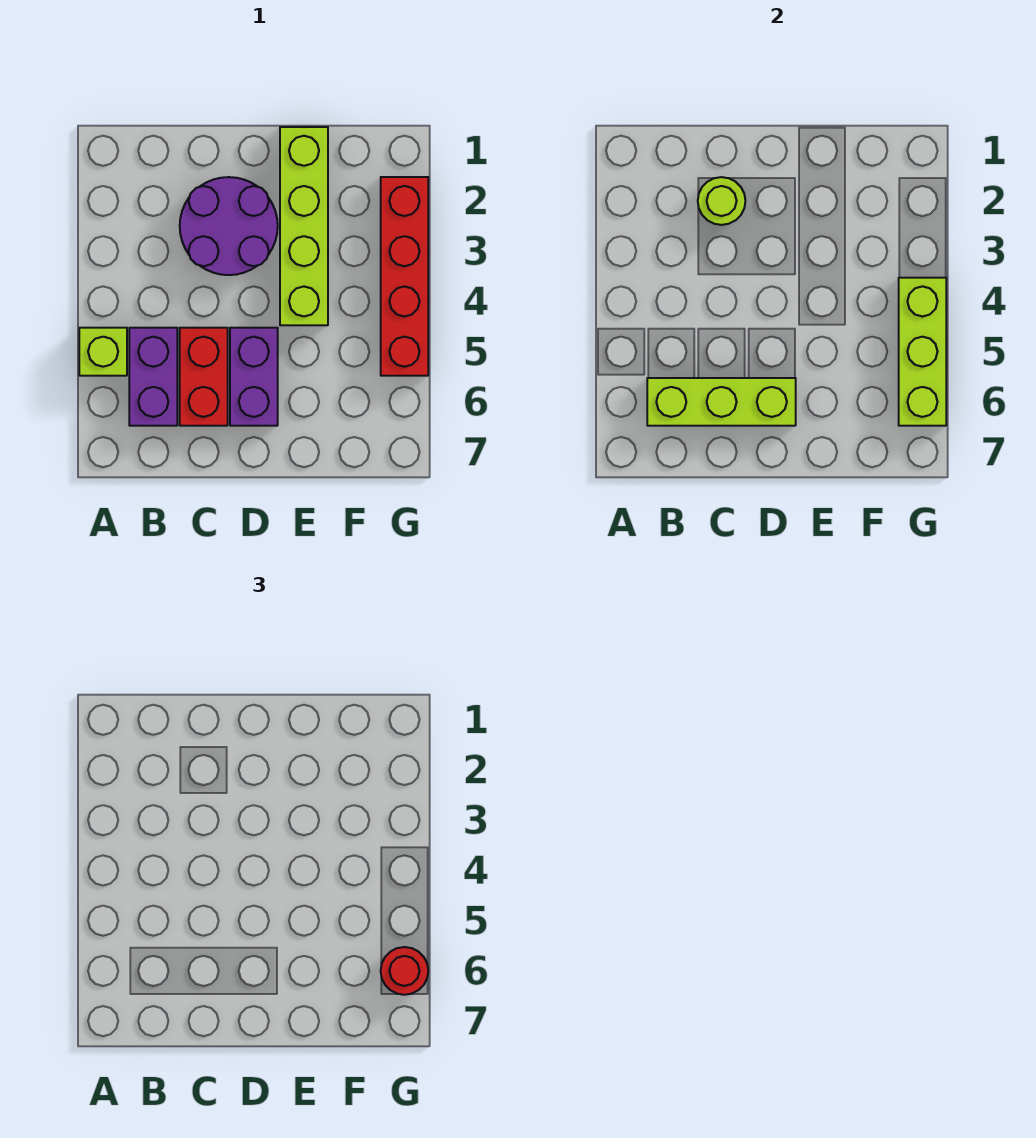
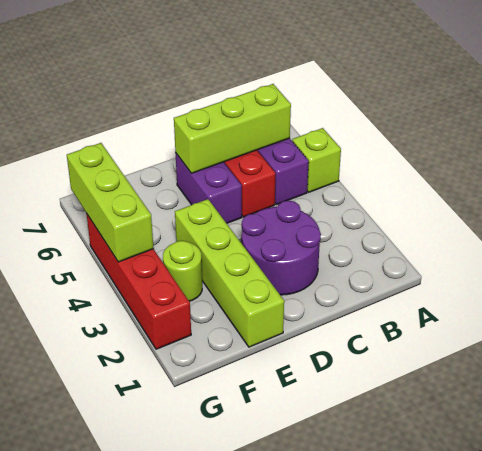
lime 1x1 round brick [698,177,745,225] -> lime 1x1 round brick moved to [163,241,202,301]
red 1x1 round brick [381,947,428,995] -> none

